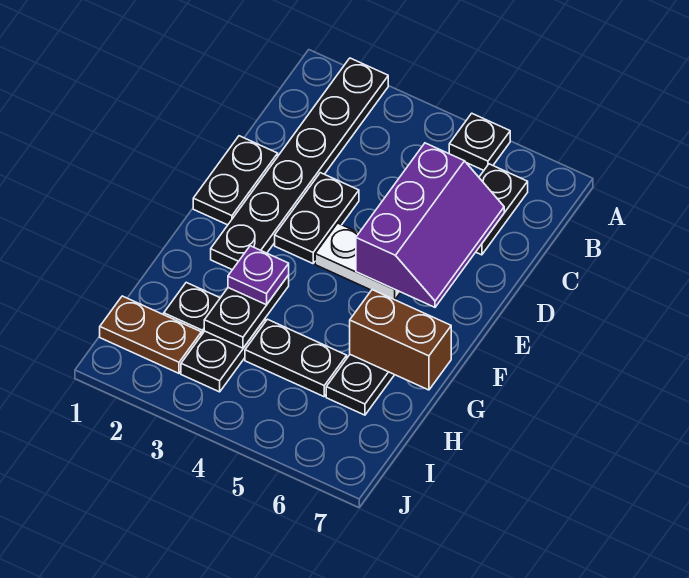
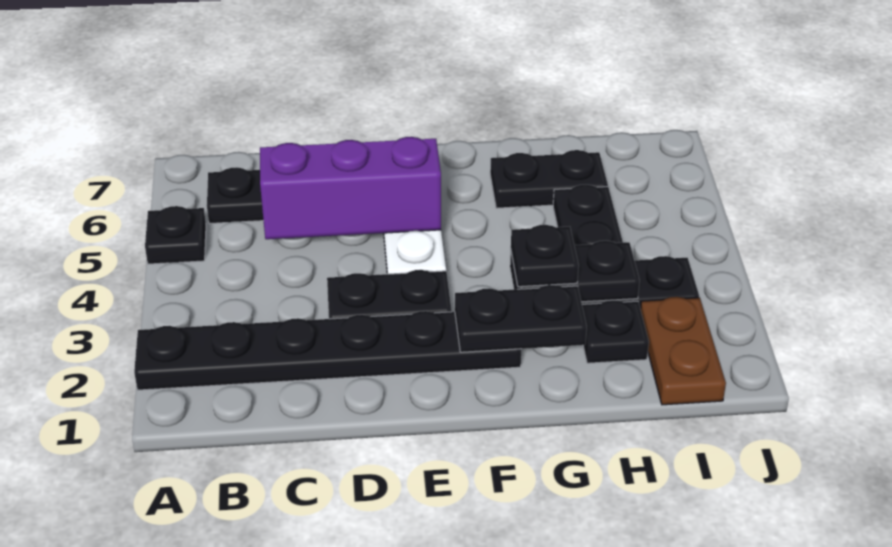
black 1x2 plate [193,136,278,225] -> black 1x2 plate moved to [455,285,587,352]
purple 1x1 plate [228,246,289,305] -> black 1x1 plate [511,225,579,287]
brown 1x2 brick [350,290,451,390] -> none

